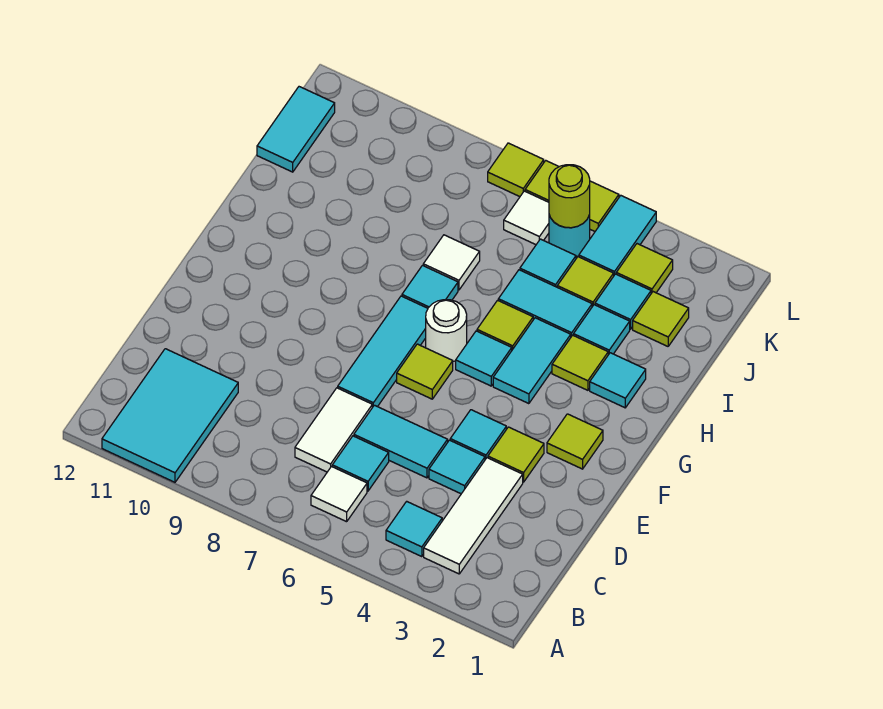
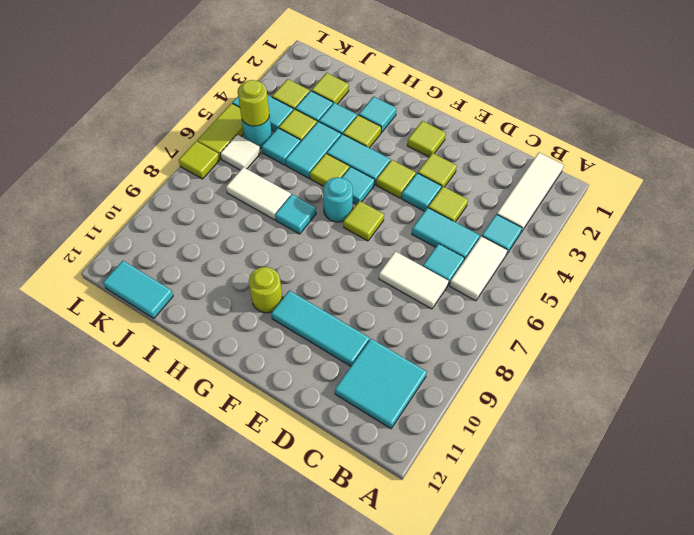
cyan 2x3 tile [102,349,238,482] -> cyan 2x2 tile [335,339,427,428]
white 1x3 tile [424,458,523,574] -> white 1x3 tile turned to [497,153,564,232]
white 1x1 tile [311,467,367,522] -> white 1x2 tile [450,236,507,301]
cyan 1x1 tile [429,440,485,494] -> lime 1x1 tile [428,187,468,222]
cyan 1x2 tile [354,405,448,478] -> cyan 1x2 tile turned to [412,208,480,260]
cyan 1x3 tile [338,296,428,407] -> cyan 1x3 tile moved to [271,290,370,366]
none -> lime 1x1 tile [376,160,416,198]
white 1x1 round brick [426,300,467,361] -> cyan 1x1 round brick [323,177,353,222]
none -> lime 1x1 round brick [249,267,283,313]
white 1x1 tile [423,235,480,290] -> white 1x2 tile [226,167,291,220]

